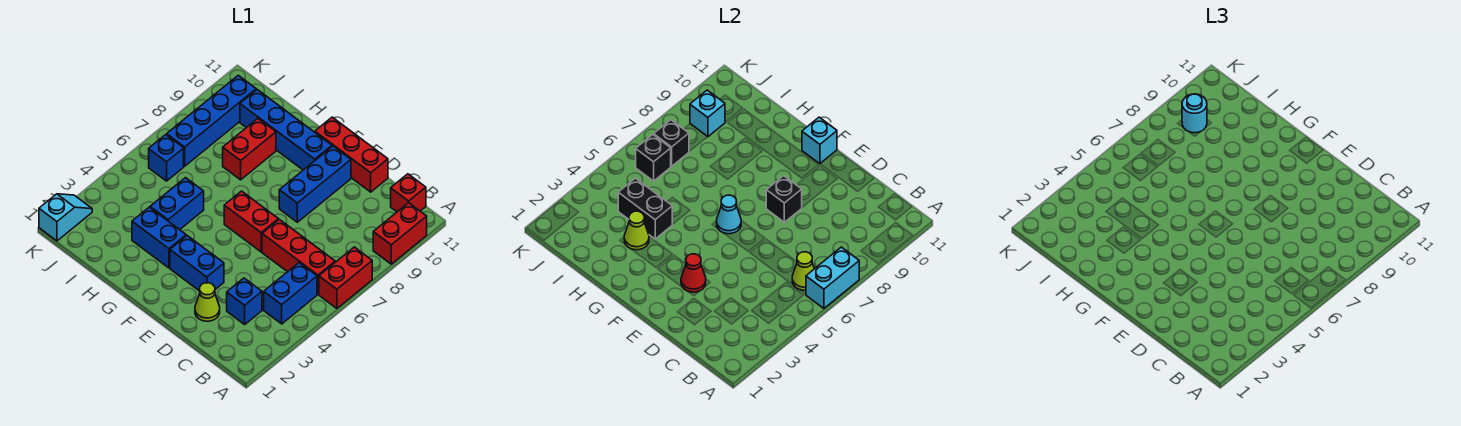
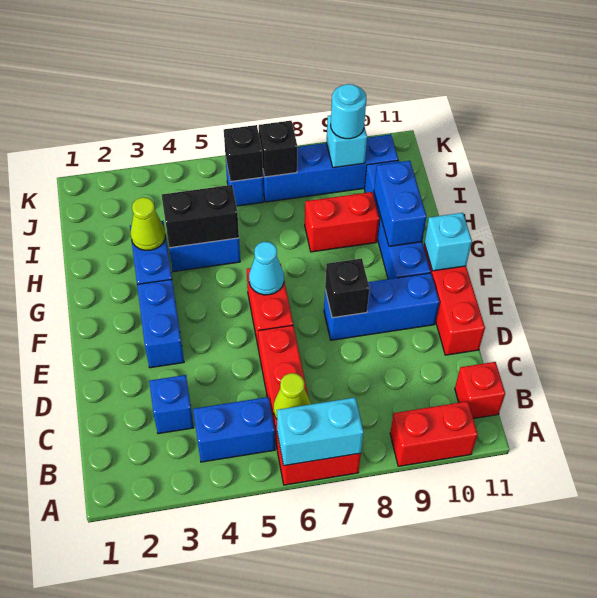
lime 1x1 cone [195,283,220,321] -> none
red 1x1 cone [681,254,706,292] -> none
none -> blue 1x2 brick [374,161,427,246]
black 1x2 brick [618,178,672,239] -> black 1x2 brick turned to [162,185,239,248]
cyan 1x2 slope [39,194,92,241] -> none

